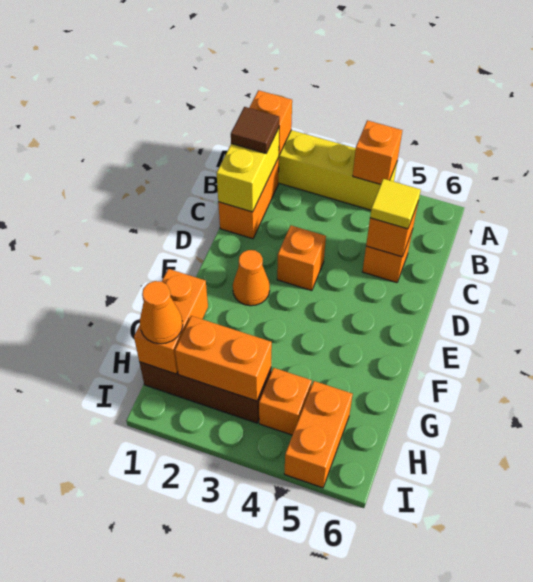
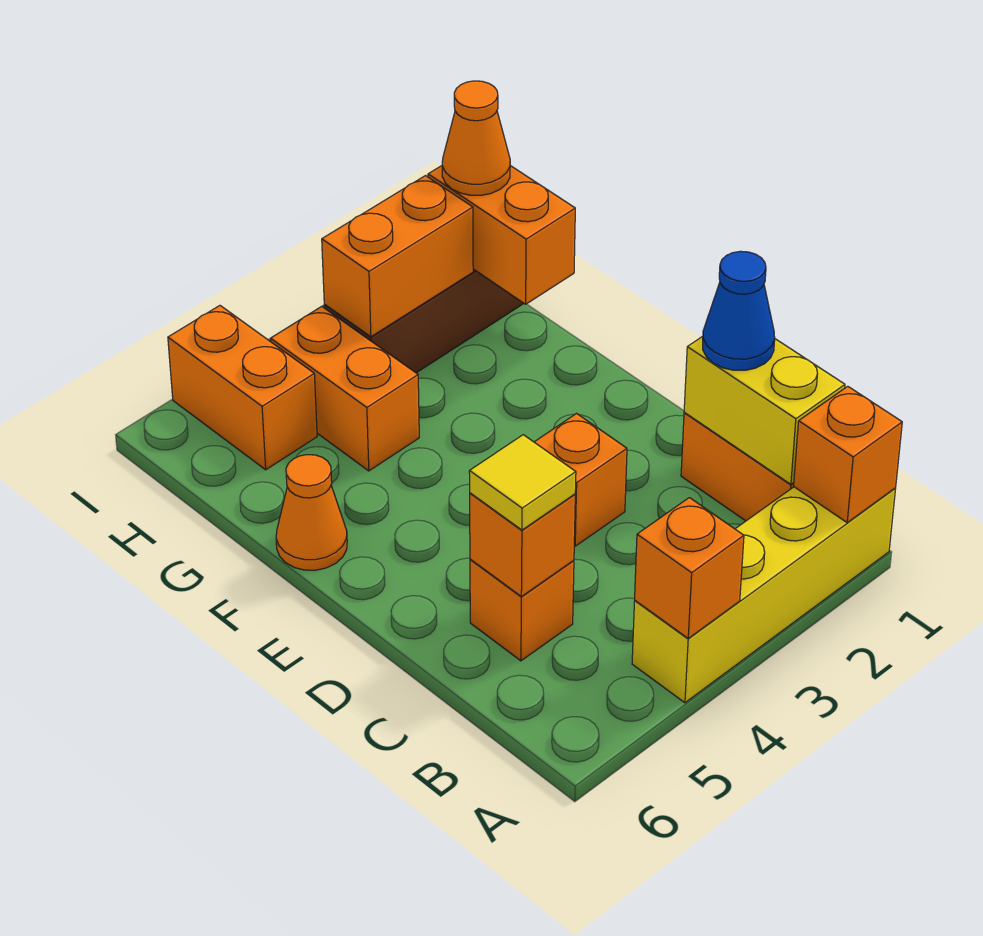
brown 1x1 tile [231,107,279,153] -> none
none -> blue 1x1 cone [703,251,775,370]
orange 1x1 cone [233,250,270,306] -> orange 1x1 cone moved to [276,455,347,570]
orange 1x1 brick [259,368,312,435] -> orange 1x2 brick [271,306,419,471]

